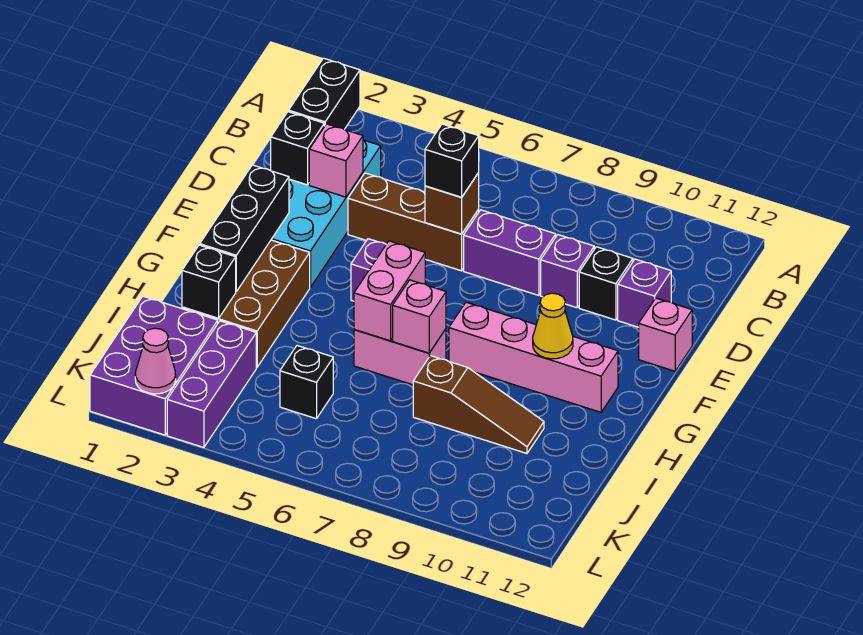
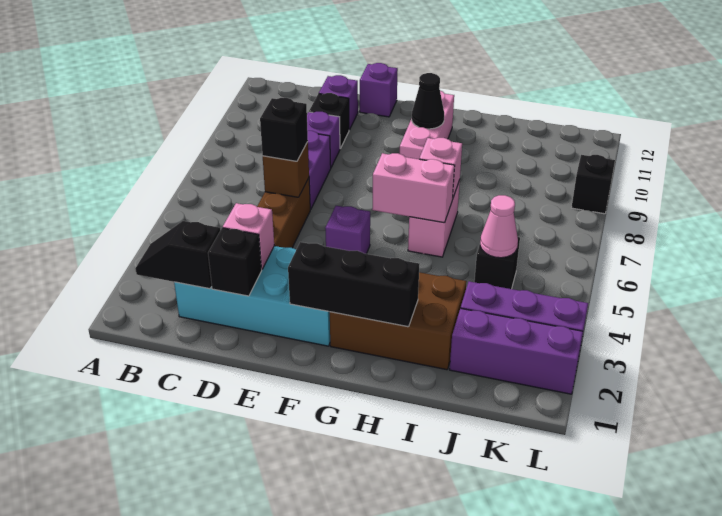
black 1x2 brick [289,58,360,129] -> black 1x2 slope [135,221,220,289]
pink 1x1 brick [639,298,692,371] -> purple 1x1 brick [360,63,398,117]
pink 1x4 brick [449,302,618,412] -> pink 1x3 brick [400,91,454,159]
yellow 1x1 cone [533,293,573,359] -> black 1x1 cone [412,73,444,129]
black 1x1 brick [182,245,236,318] -> black 1x1 brick moved to [571,155,615,214]
brown 1x3 slope [413,356,544,453] -> none
purple 2x3 brick [90,296,218,435] -> purple 1x3 brick [450,308,583,394]
pink 1x1 cone [135,328,176,394] -> pink 1x1 cone moved to [480,195,518,258]

